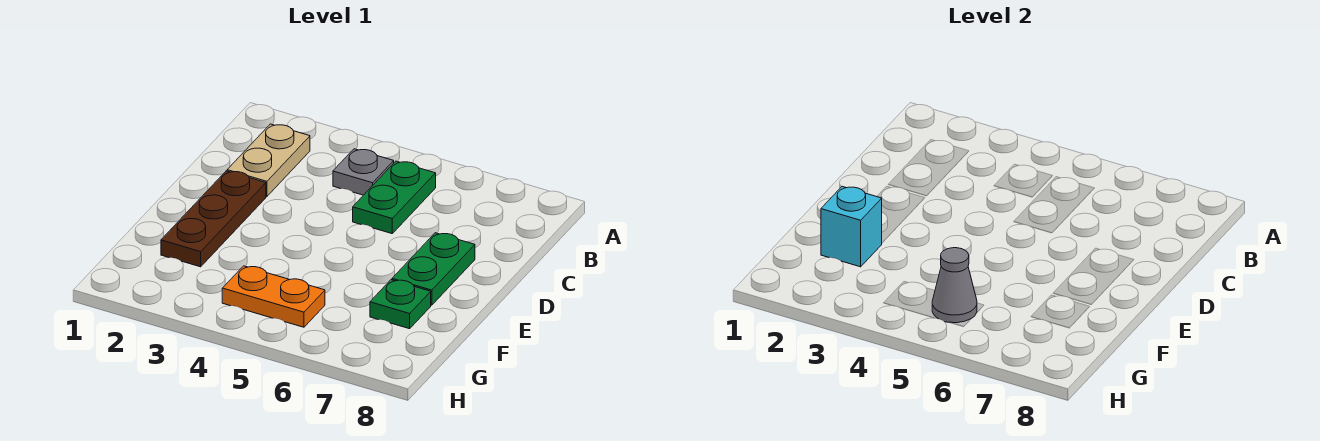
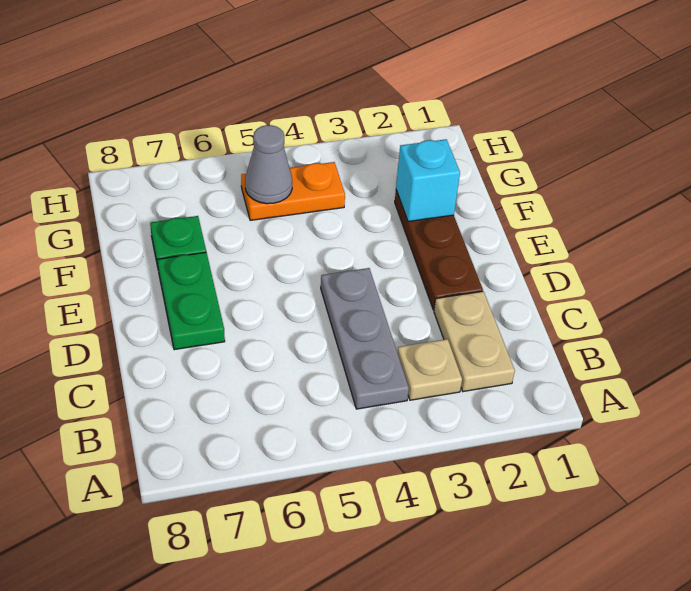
none -> tan 1x1 plate [397,339,462,400]
grey 1x1 plate [333,149,394,195] -> grey 1x3 plate [321,268,409,409]
green 1x2 plate [353,161,436,234] -> none

